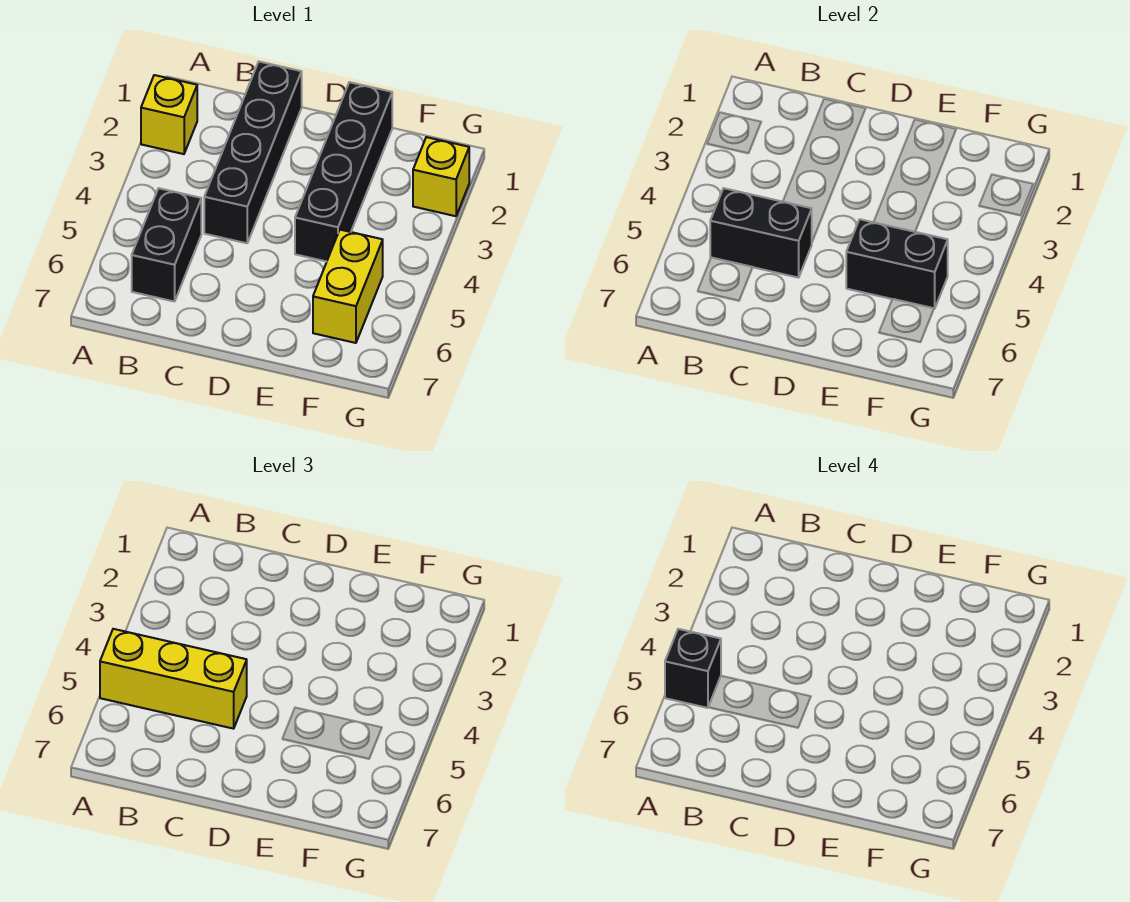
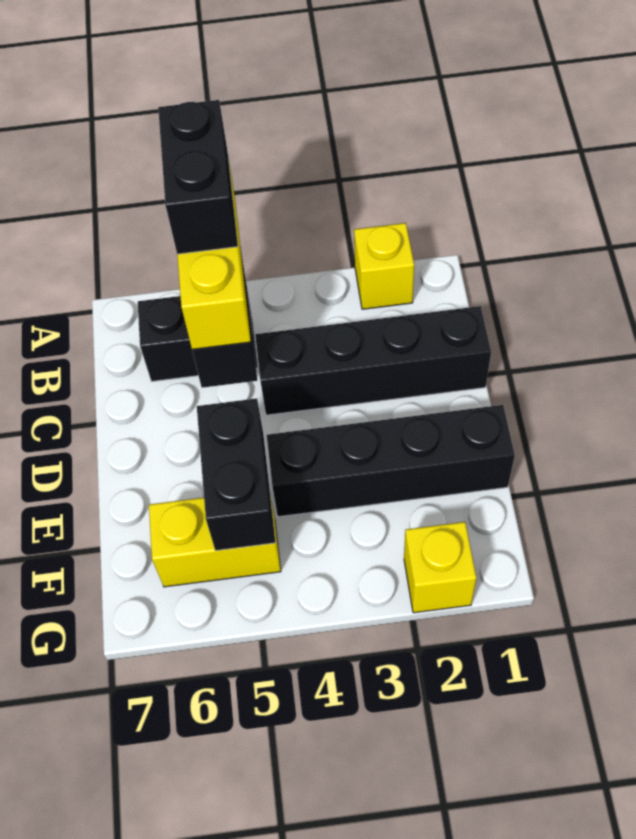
black 1x1 brick [665,629,721,708] -> black 1x2 brick [158,100,238,254]

